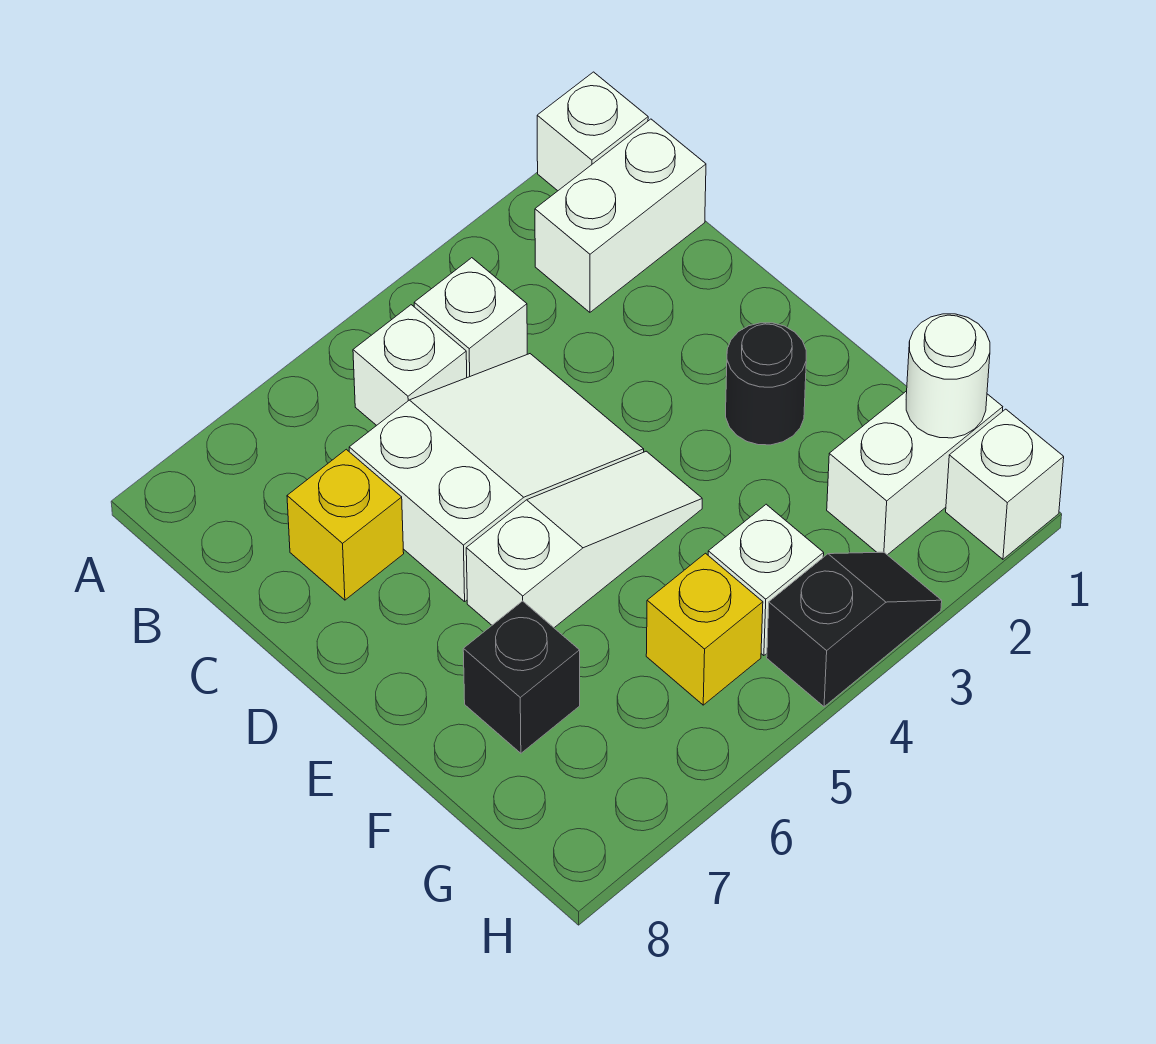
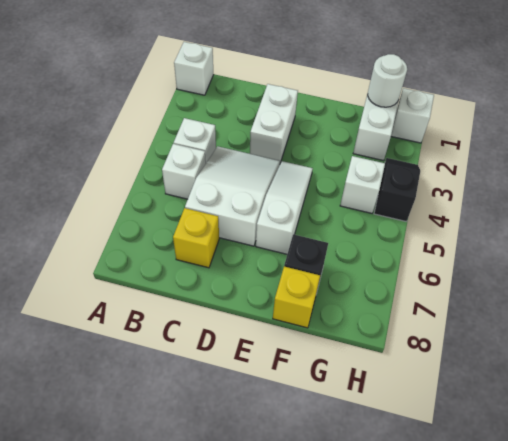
white 1x2 brick [535,119,706,312] -> white 1x2 brick moved to [250,84,298,162]
black 1x1 round brick [726,323,806,445] -> none
yellow 1x1 brick [646,553,763,705] -> yellow 1x1 brick moved to [273,267,320,328]

